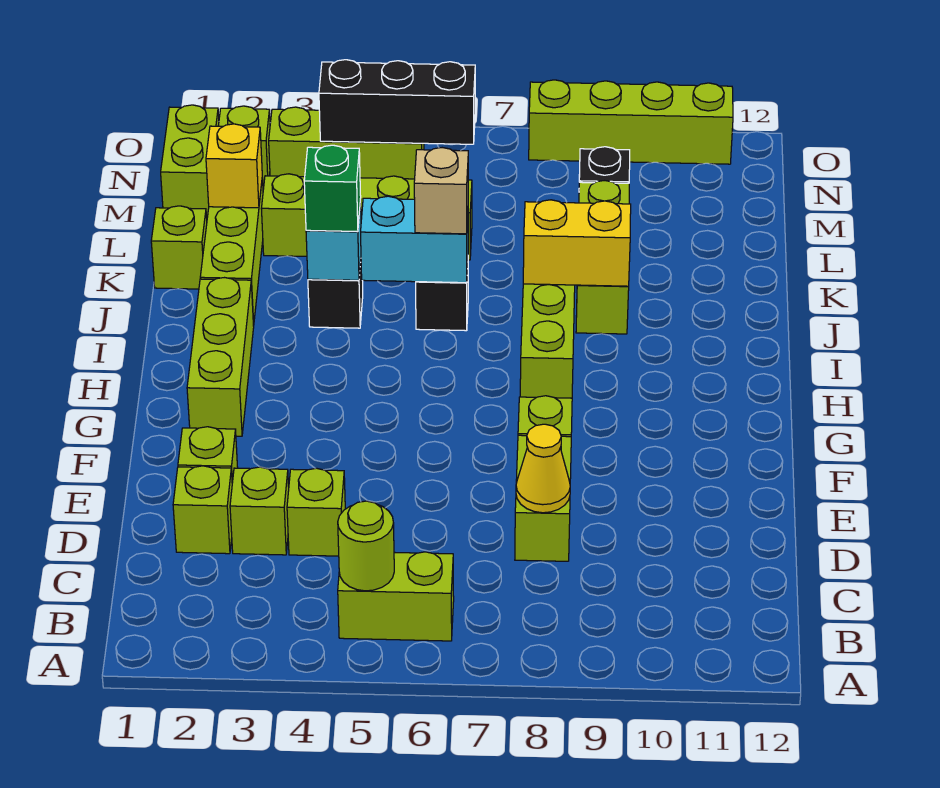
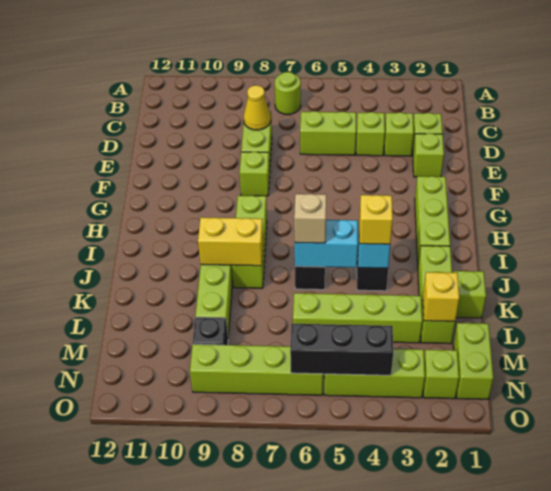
lime 1x2 brick [338,552,454,641] -> lime 1x2 brick moved to [300,111,356,155]
lime 1x1 round brick [338,501,394,591] -> lime 1x1 round brick moved to [275,72,301,115]
green 1x1 brick [304,145,361,232] -> yellow 1x1 brick [359,195,393,244]
lime 1x4 brick [529,80,733,164] -> lime 1x4 brick moved to [190,344,323,395]

